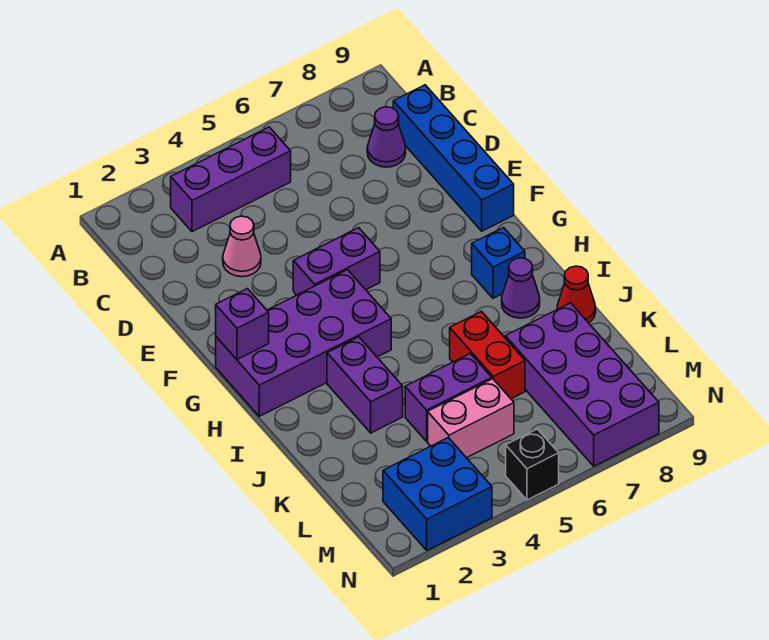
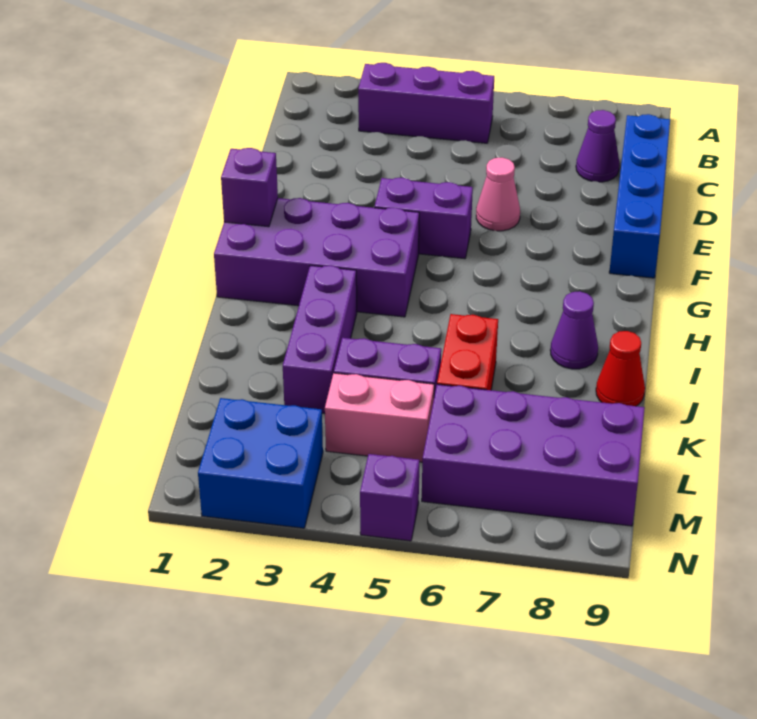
pink 1x1 cone [223,216,261,277] -> pink 1x1 cone moved to [476,158,520,231]
blue 1x1 brick [472,228,525,298] -> none
purple 1x2 brick [327,337,403,433] -> purple 1x3 brick [283,265,357,414]
purple 2x4 brick [505,303,659,466] -> purple 2x4 brick turned to [422,384,645,526]
black 1x1 brick [506,429,559,500] -> purple 1x1 brick [360,454,420,541]

